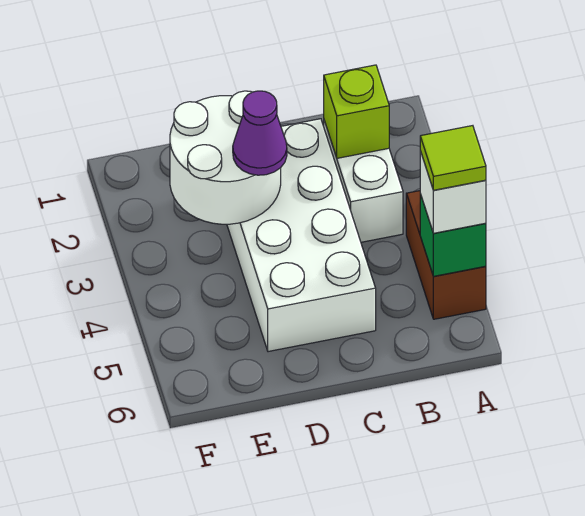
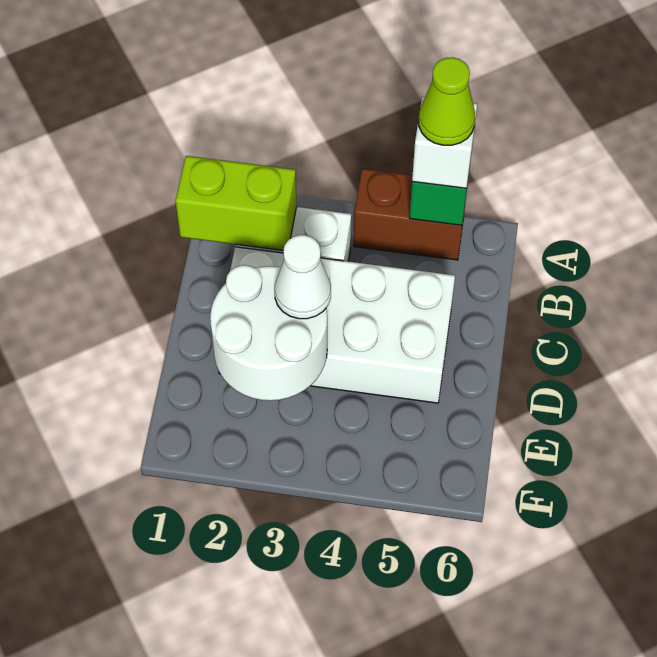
lime 1x1 tile [420,126,486,190] -> lime 1x1 cone [419,57,475,145]
lime 1x1 brick [324,65,389,158] -> lime 1x2 brick [176,156,297,250]
purple 1x1 cone [233,91,287,175] -> white 1x1 cone [275,235,331,319]

